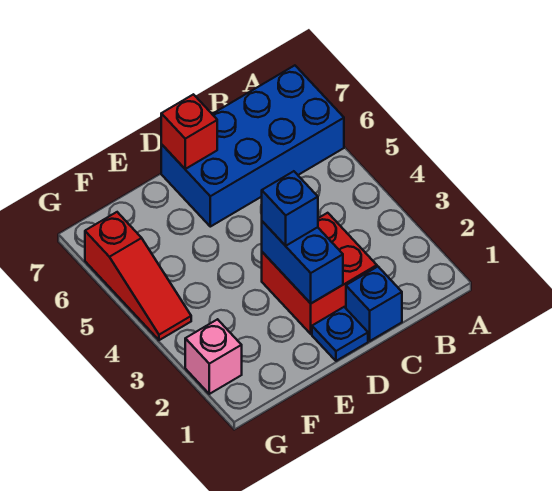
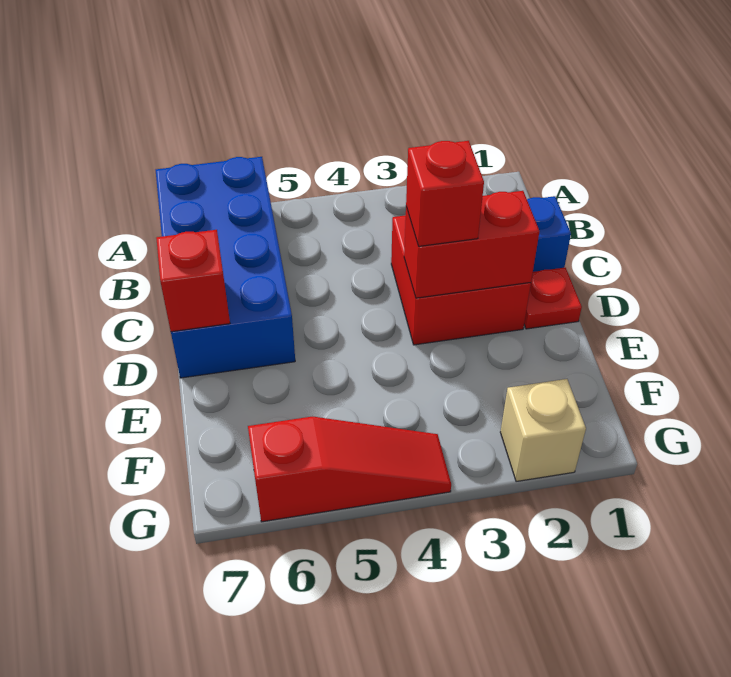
blue 1x1 plate [312,307,368,361] -> red 1x1 plate [524,268,582,329]
blue 1x2 brick [262,221,343,303] -> red 1x2 brick [404,191,540,298]
blue 1x1 brick [262,171,318,246] -> red 1x1 brick [406,141,484,246]
pink 1x1 brick [185,319,242,394] -> tan 1x1 brick [500,379,586,482]

